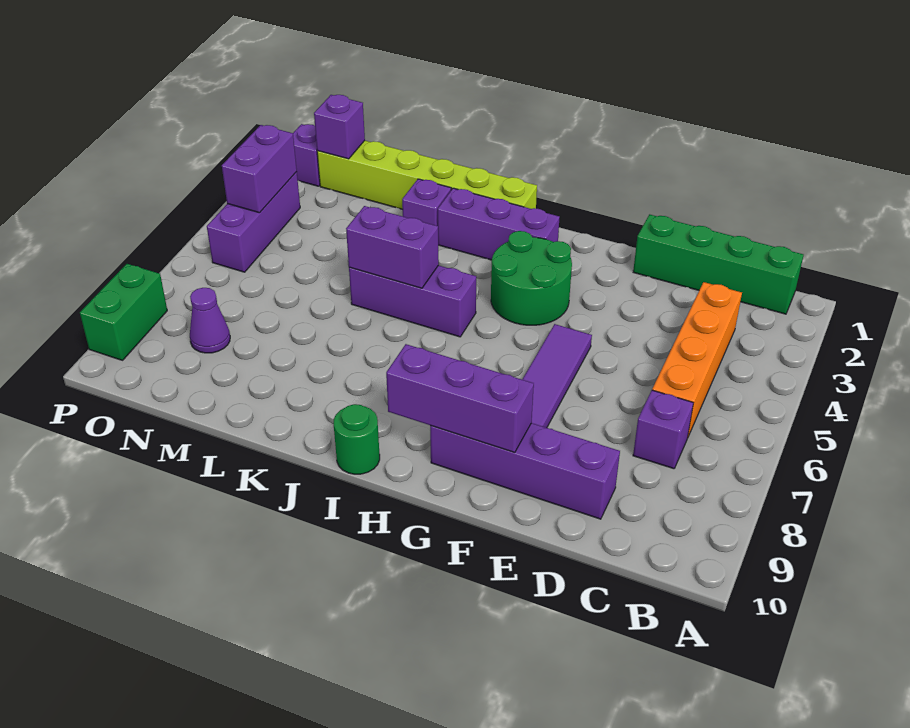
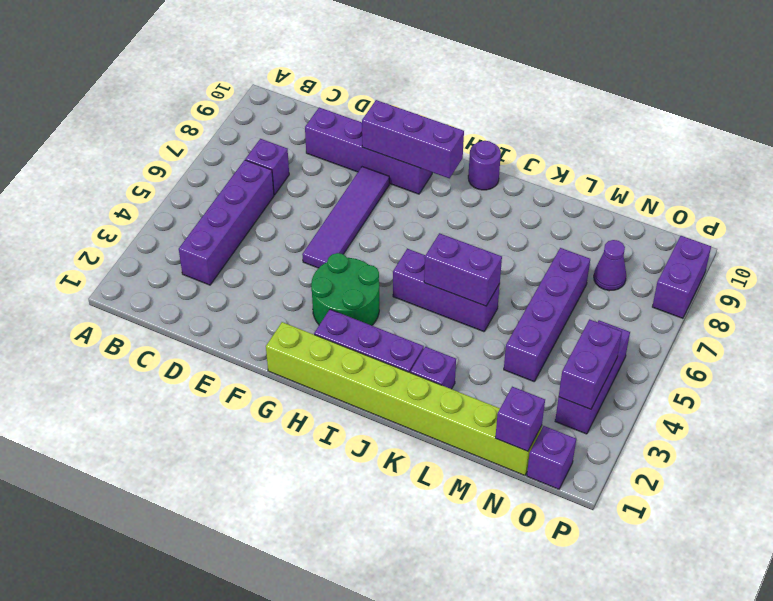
green 1x4 brick [633,214,803,314] -> none
orange 1x4 brick [652,282,742,438] -> purple 1x4 brick [179,160,274,285]
lime 1x6 brick [317,141,537,209] -> lime 1x8 brick [266,322,542,475]
green 1x1 round brick [334,404,380,474] -> purple 1x1 round brick [468,141,501,190]
none -> purple 1x4 brick [504,248,590,381]
green 1x2 brick [80,264,167,360] -> purple 1x2 brick [652,236,711,318]

